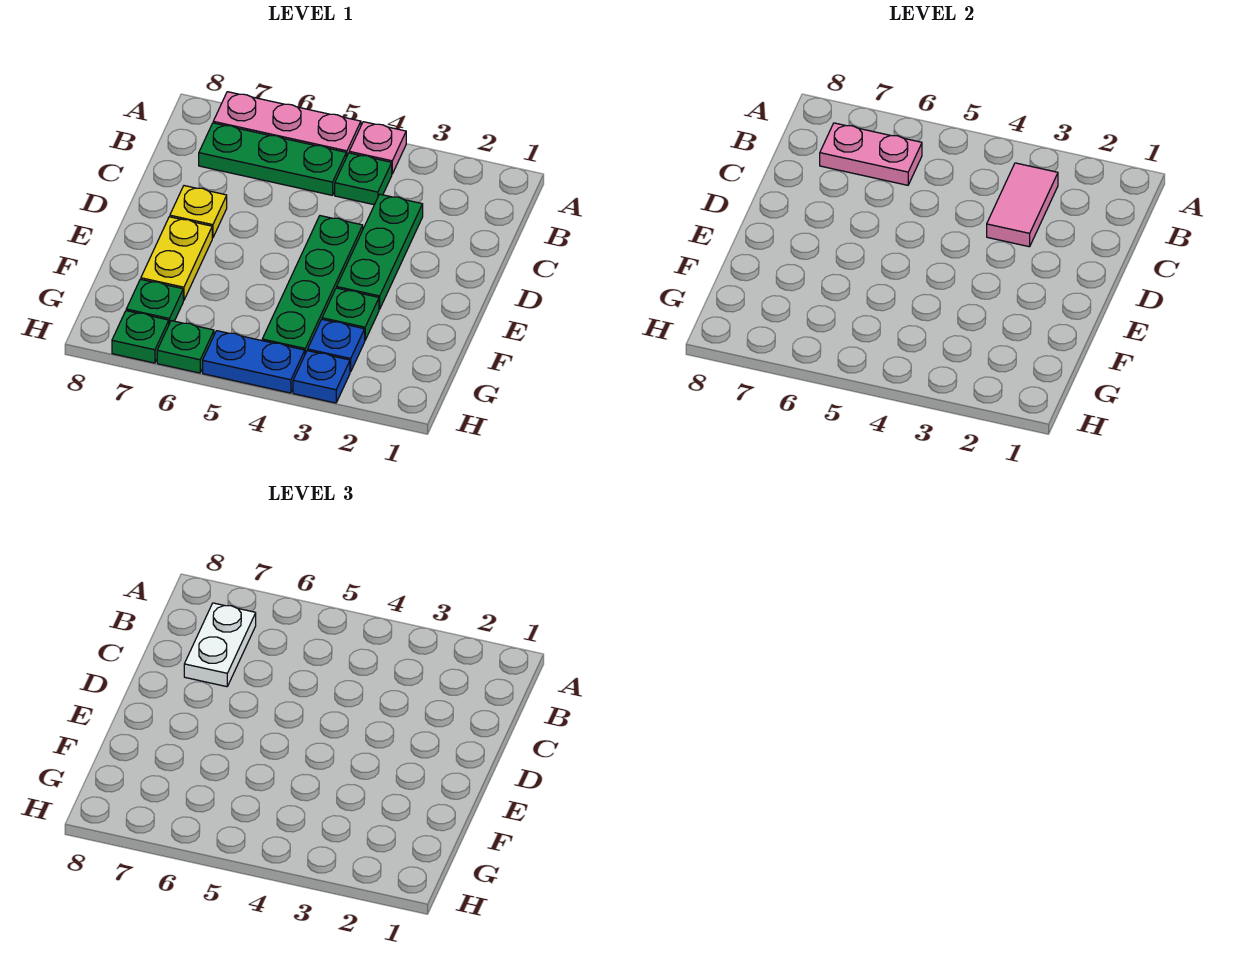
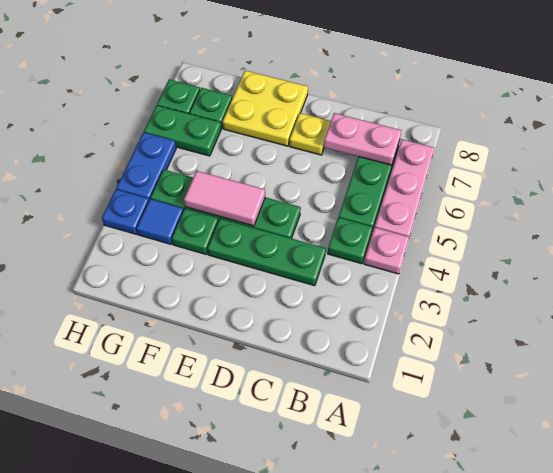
pink 1x2 tile [987,163,1058,247] -> pink 1x2 tile moved to [184,171,265,226]
pink 1x2 plate [820,123,922,185] -> pink 1x2 plate turned to [324,113,402,165]
white 1x2 plate [184,603,256,687] -> none
yellow 1x2 plate [141,217,212,301] -> yellow 2x2 plate [223,70,308,146]
blue 1x1 plate [308,319,365,372] -> blue 1x1 tile [137,199,183,244]
green 1x1 plate [157,321,214,373] -> green 1x2 plate [144,106,221,156]

